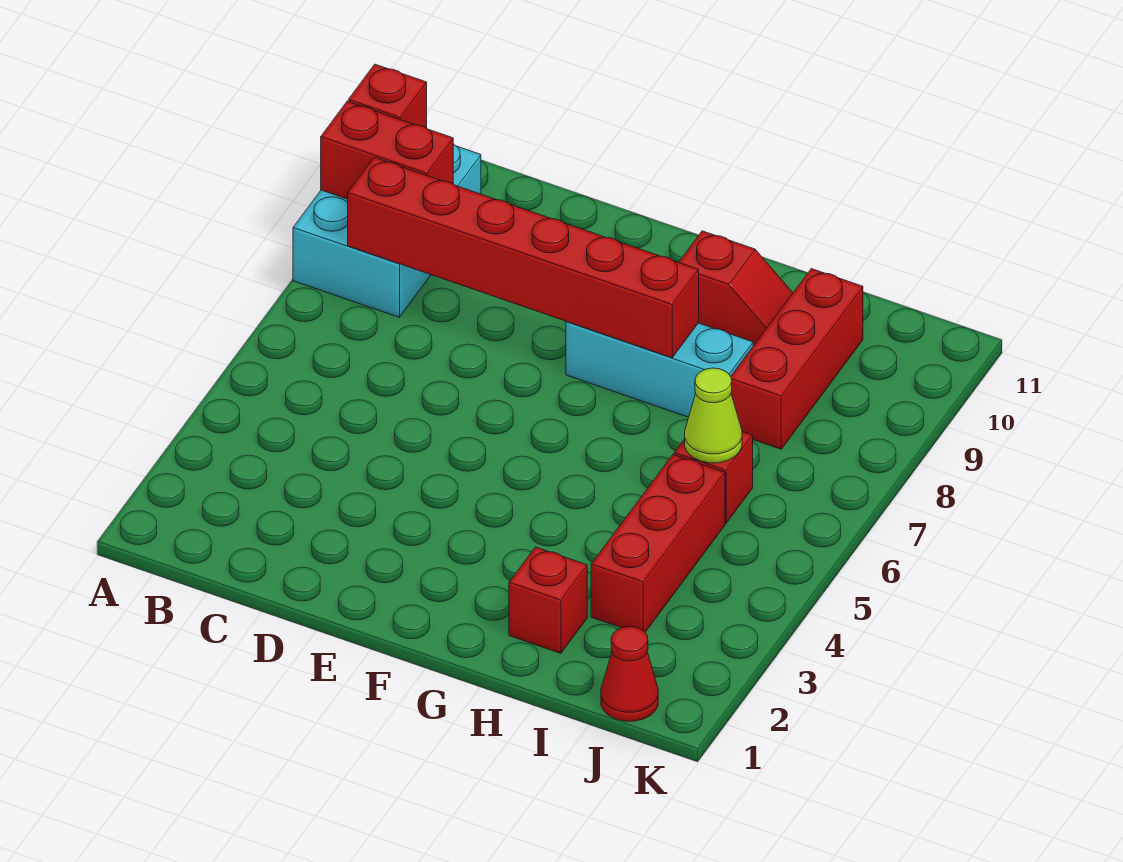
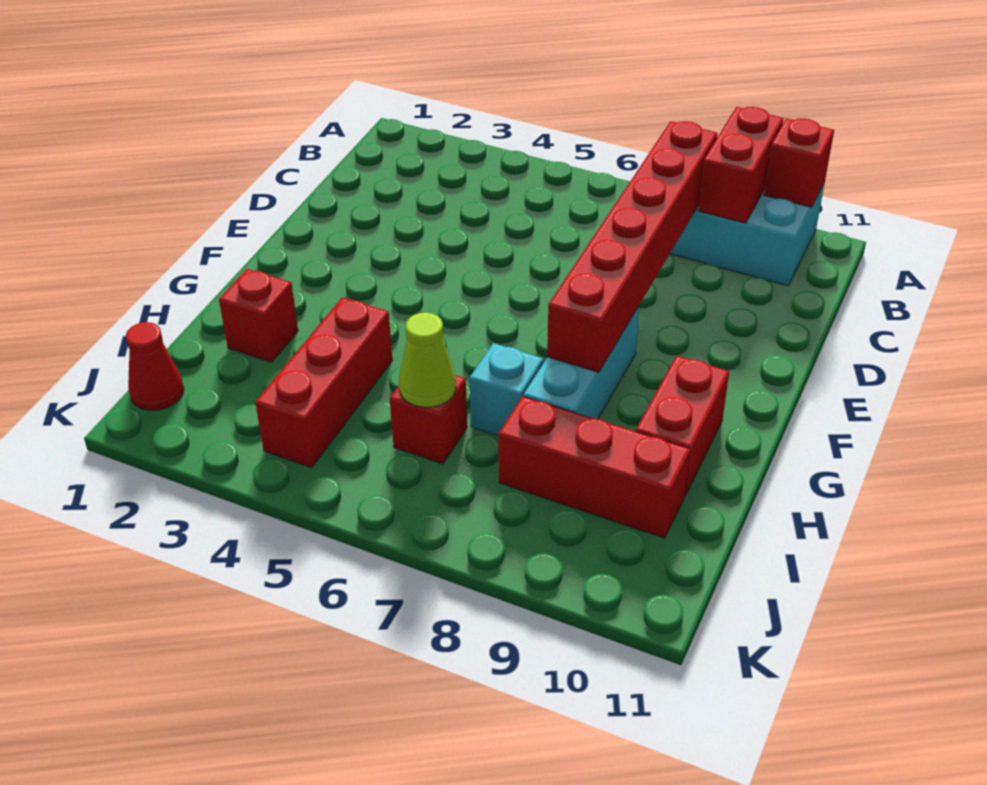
red 1x2 slope [679,231,793,346] -> red 1x2 brick [636,356,729,496]
none -> cyan 1x1 brick [469,343,543,436]
red 1x3 brick [591,455,725,632] -> red 1x3 brick turned to [255,298,392,468]

